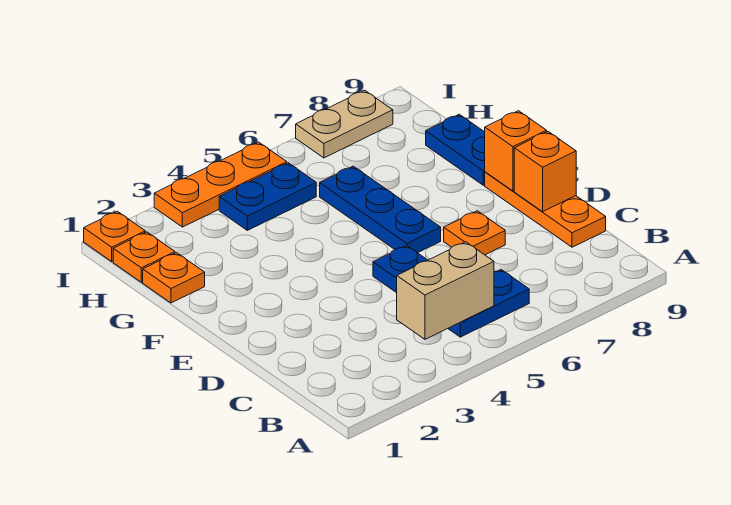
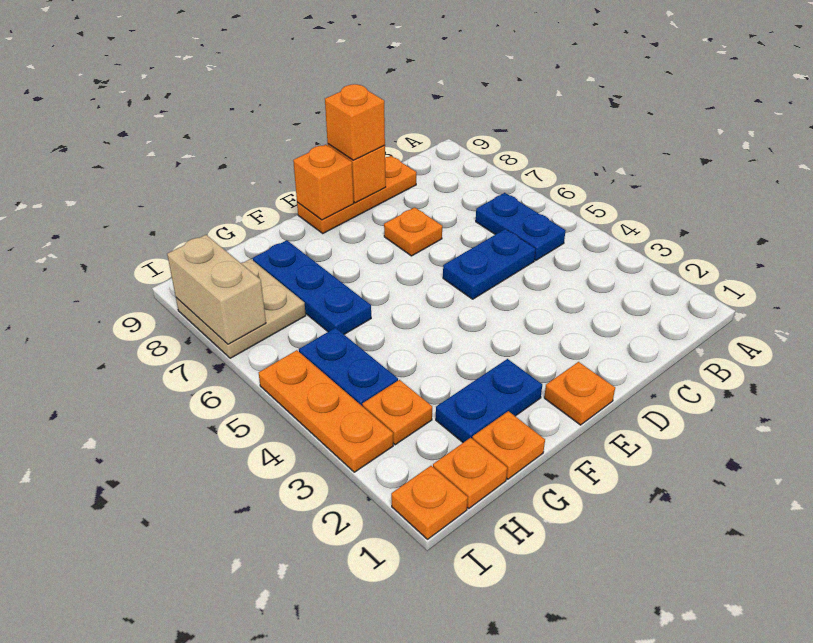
tan 1x2 brick [397,242,494,339] -> tan 1x2 brick moved to [167,235,266,344]
none -> orange 1x1 brick [325,84,385,160]
none -> orange 1x1 plate [544,362,615,425]
blue 1x3 plate [320,166,441,253] -> blue 1x3 plate turned to [253,240,371,334]
blue 1x2 plate [426,114,485,185] -> blue 1x2 plate moved to [436,359,542,443]
none -> orange 1x1 plate [362,380,432,445]
tan 1x2 plate [296,90,393,158] -> tan 2x2 plate [176,259,306,358]

